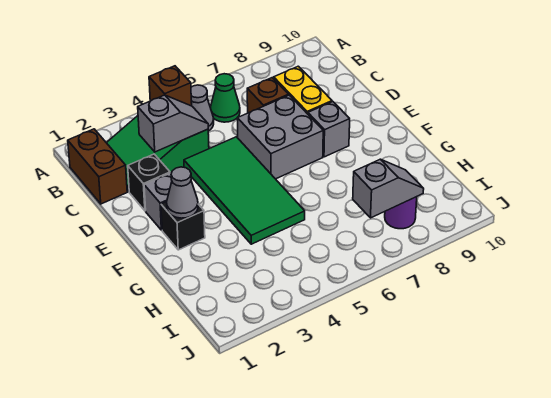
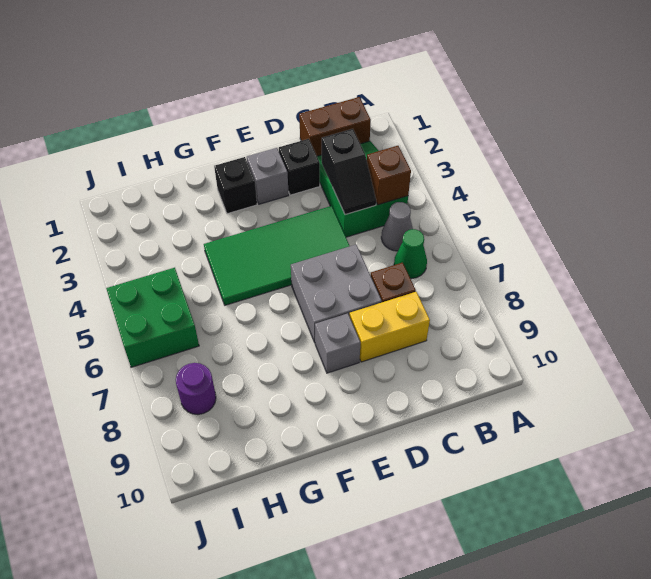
grey 1x2 slope [138,95,208,152] -> black 1x2 slope [322,129,376,215]
grey 1x1 cone [167,167,198,218] -> none
none -> green 2x2 brick [106,268,199,367]
grey 1x2 slope [353,159,424,218] -> none

